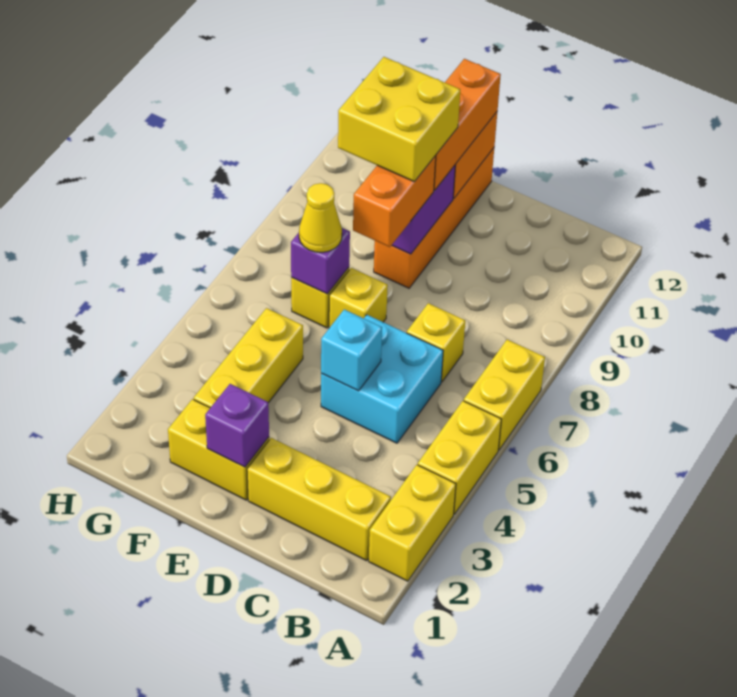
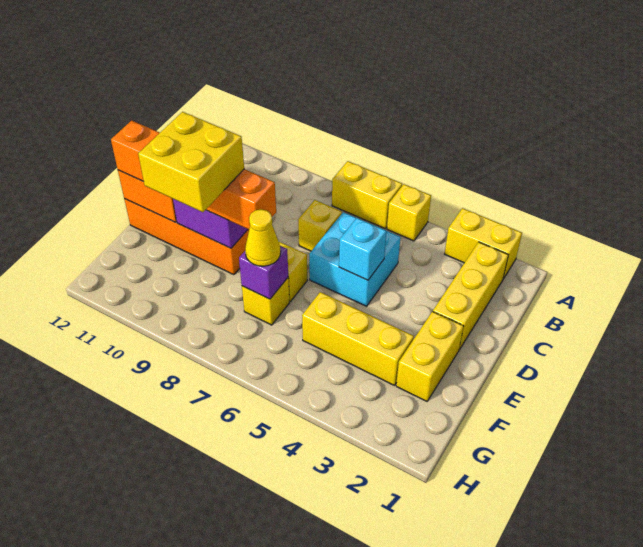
yellow 1x2 brick [418,401,501,514] -> yellow 1x1 brick [387,184,431,241]
purple 1x1 brick [205,384,269,467] -> none

